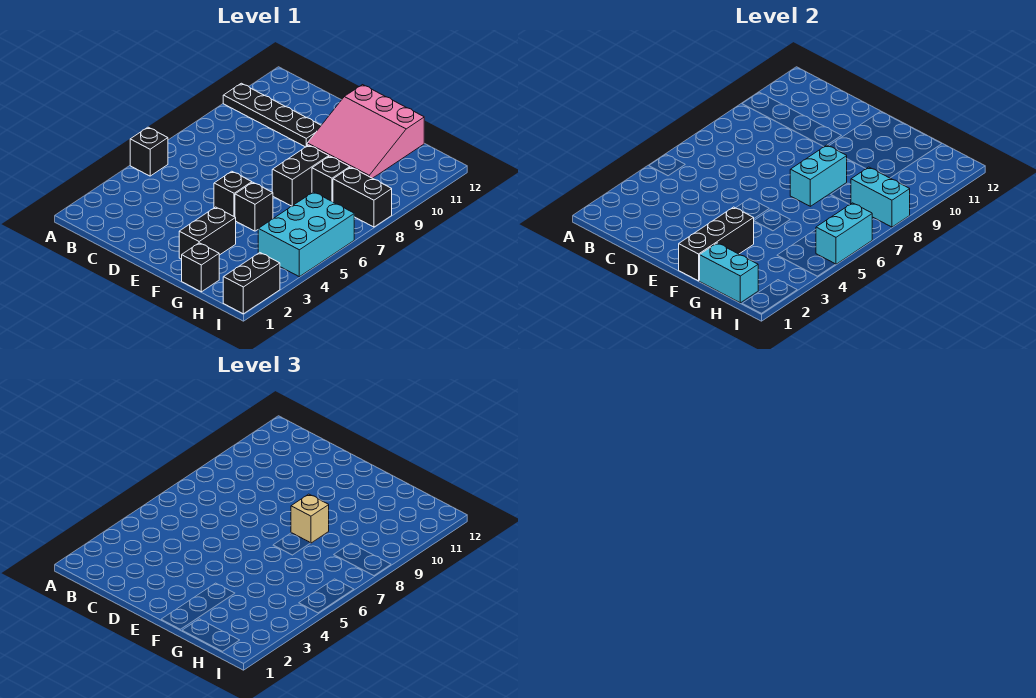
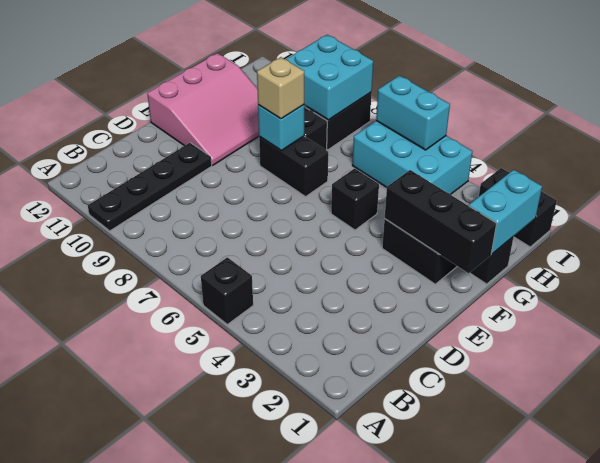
black 1x1 brick [214,171,252,217] -> none
cyan 1x2 brick [790,145,847,206] -> cyan 1x1 brick [258,105,304,151]
cyan 1x2 brick [851,167,910,227] -> cyan 2x2 brick [285,35,373,120]

